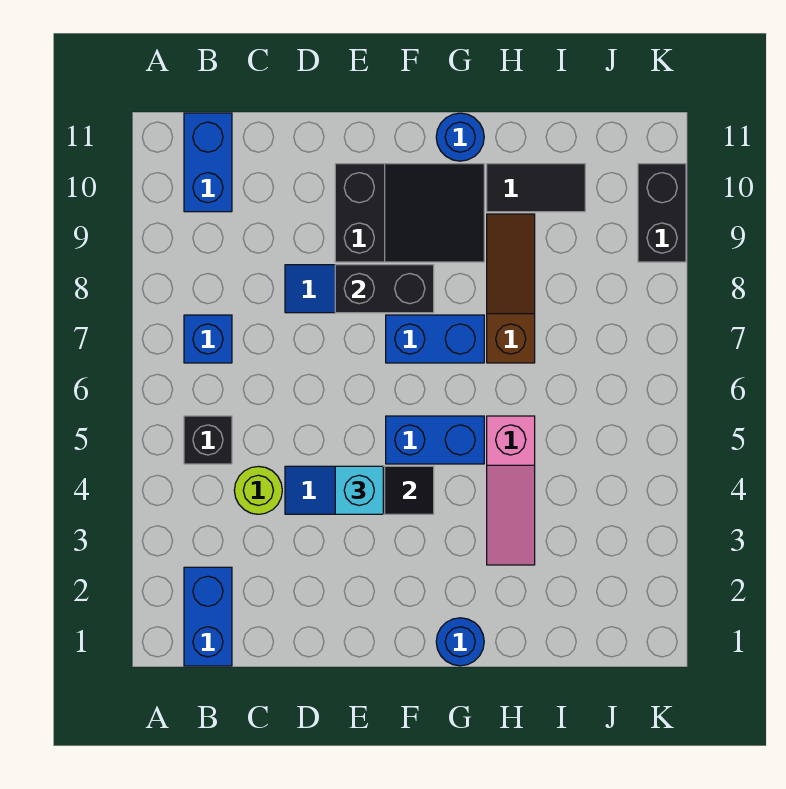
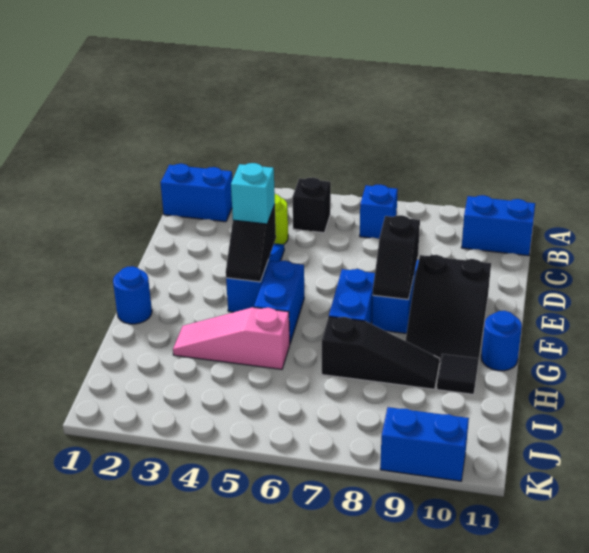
black 1x2 brick [335,265,434,313] -> black 1x2 slope [373,215,420,300]
brown 1x3 slope [487,214,535,363] -> black 1x3 slope [322,317,440,389]
black 1x2 tile [487,164,585,212] -> black 1x1 tile [437,354,479,394]
black 1x2 brick [638,164,686,262] -> blue 1x2 brick [380,407,469,481]

